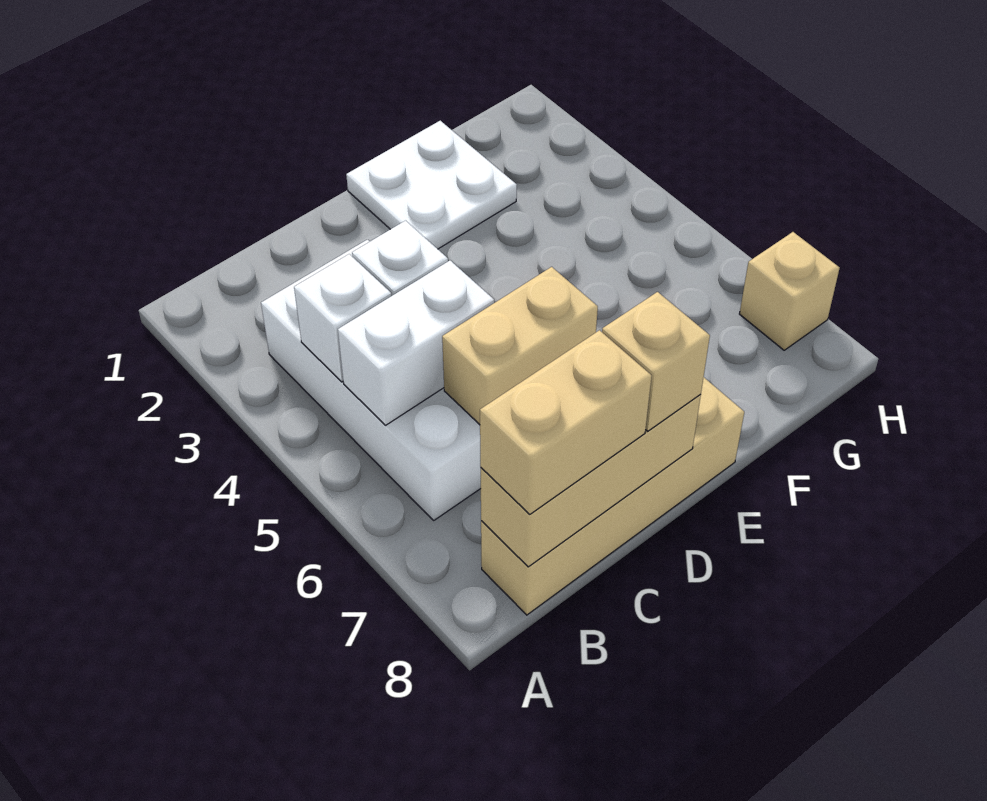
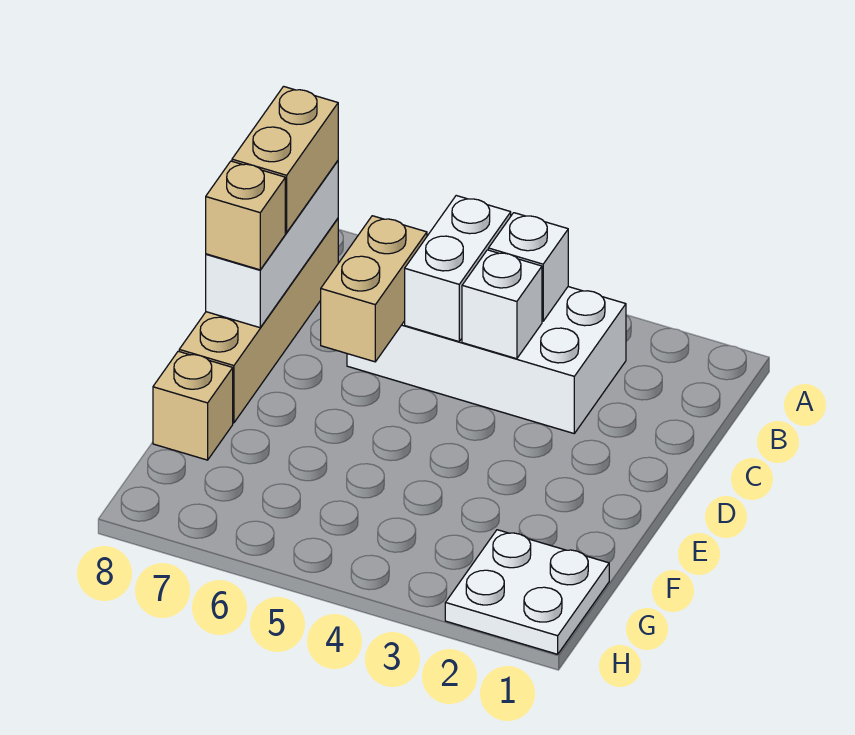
tan 1x3 brick [481,394,701,567] -> white 1x3 brick [206,161,338,328]
white 2x2 plate [346,121,517,249] -> white 2x2 plate moved to [445,530,609,654]
tan 1x1 brick [740,232,840,350] -> tan 1x1 brick moved to [153,351,233,460]

